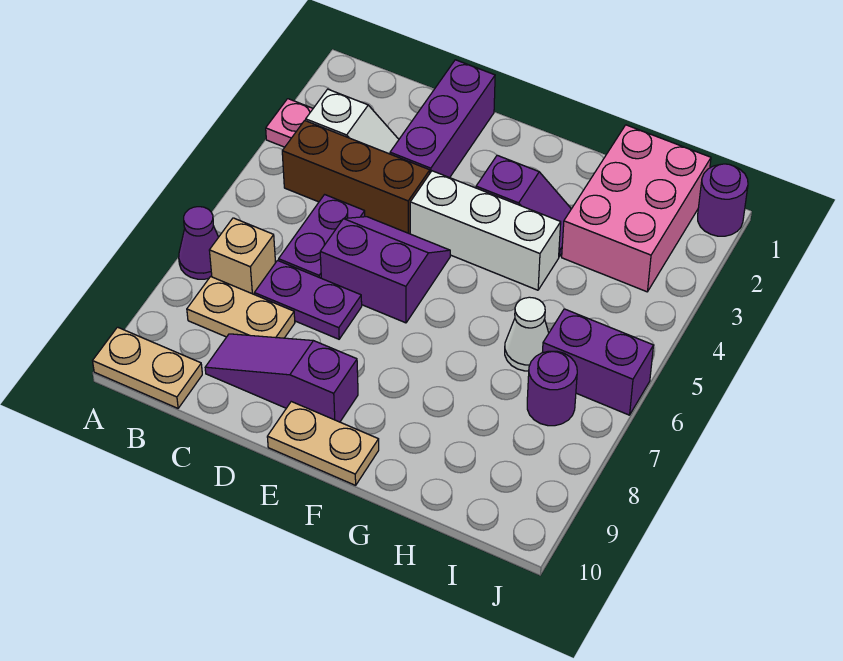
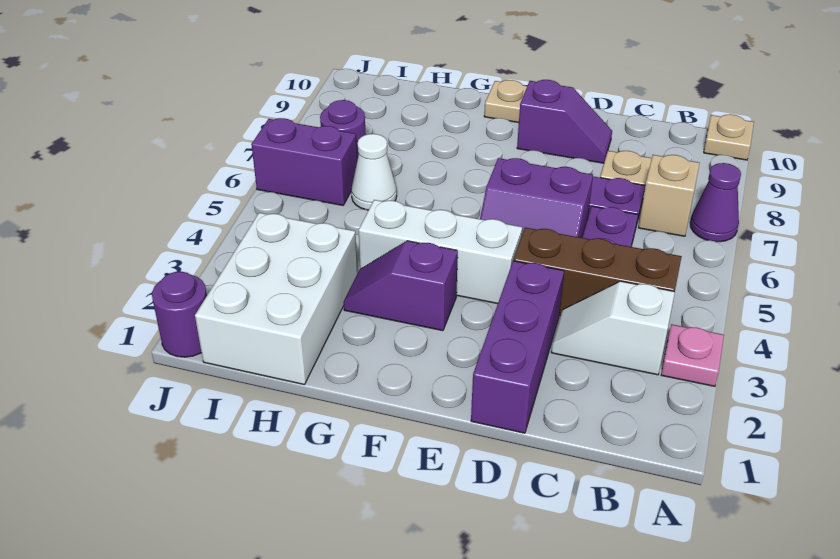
tan 1x2 plate [93,327,202,408] -> tan 1x1 plate [704,114,754,160]
purple 1x3 slope [205,334,358,422] -> purple 1x2 slope [517,80,612,163]
pink 2x3 brick [562,125,711,292] -> white 2x3 brick [195,213,357,385]

